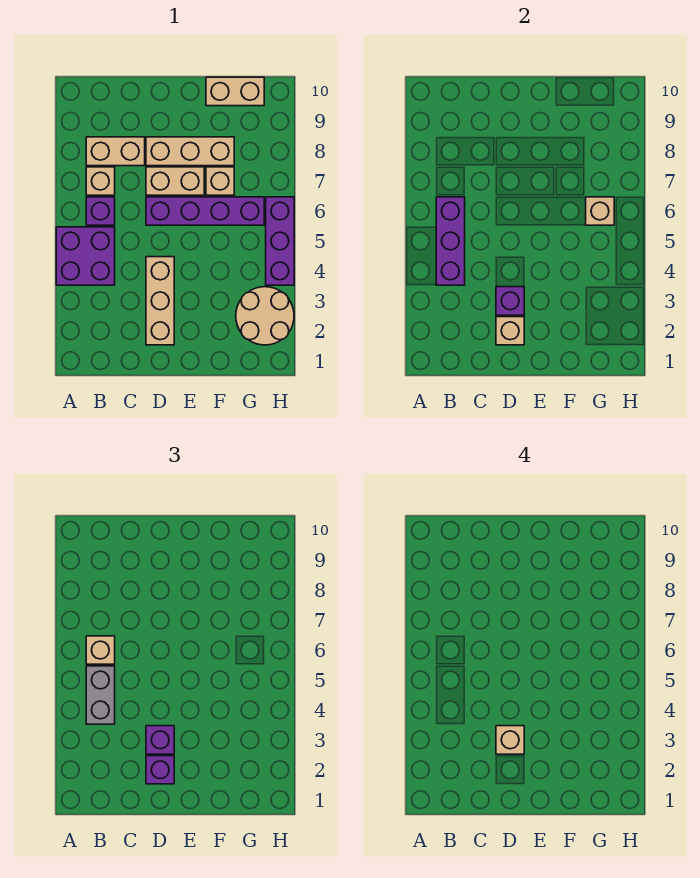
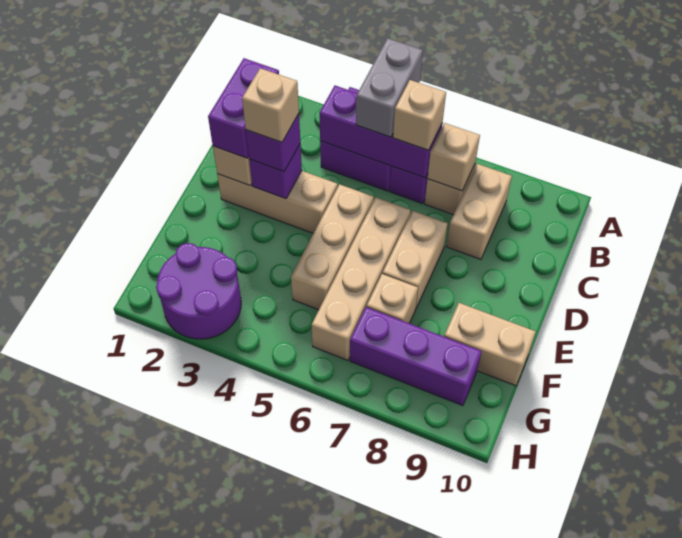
grey 1x2 brick [86,666,115,724] -> grey 1x2 brick turned to [356,38,423,137]
purple 1x1 brick [146,756,174,784] -> purple 1x2 brick [208,58,279,158]
purple 1x4 brick [146,197,264,225] -> tan 1x4 brick [312,198,410,360]
tan 1x3 brick [146,137,234,166] -> tan 1x3 brick moved to [291,184,374,310]
tan 1x2 brick [206,77,264,106] -> tan 1x2 brick turned to [444,303,536,386]
tan 2x2 round brick [236,287,294,345] -> purple 2x2 round brick [156,243,241,339]
tan 1x1 brick [586,197,614,225] -> tan 1x1 brick moved to [428,123,480,191]
purple 1x3 brick [266,197,294,285] -> purple 1x3 brick moved to [350,307,482,406]

